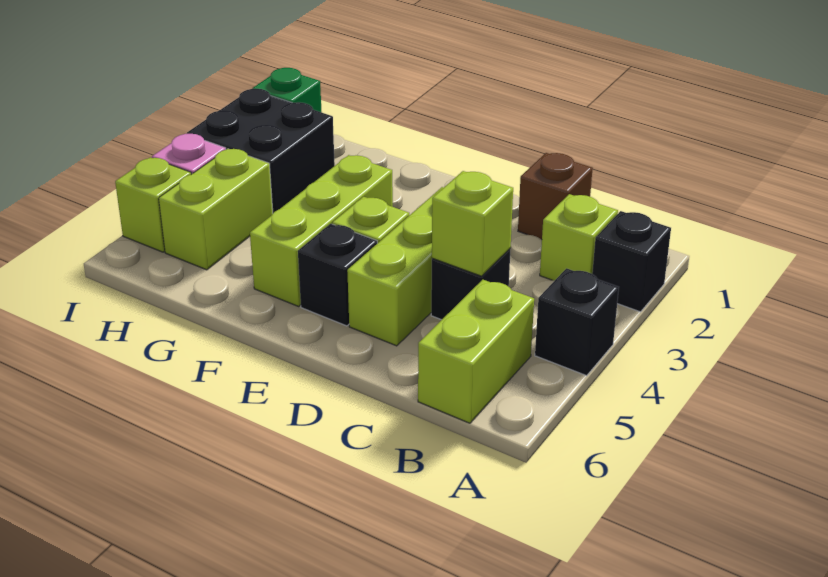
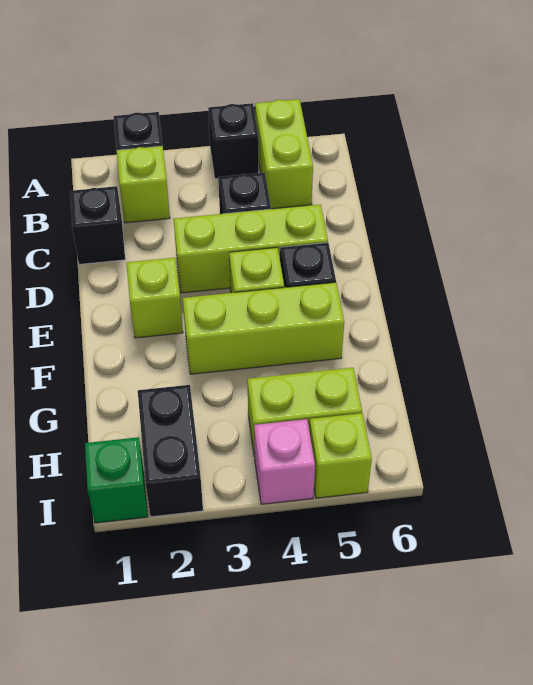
lime 1x2 brick [418,280,534,423] -> lime 1x2 brick turned to [255,99,313,209]
brown 1x1 brick [518,153,593,240] -> black 1x1 brick [70,186,125,264]
lime 1x1 brick [432,171,513,276] -> lime 1x1 brick moved to [126,258,183,338]
black 2x2 brick [187,89,335,213] -> black 1x2 brick [138,385,203,517]

